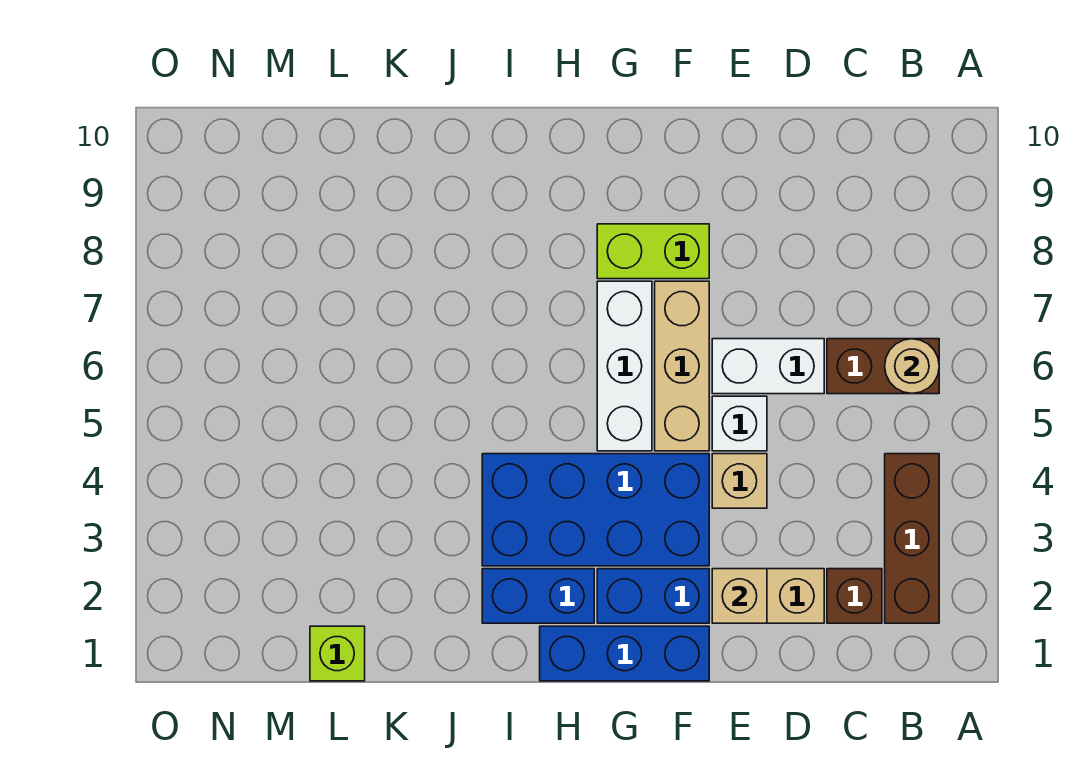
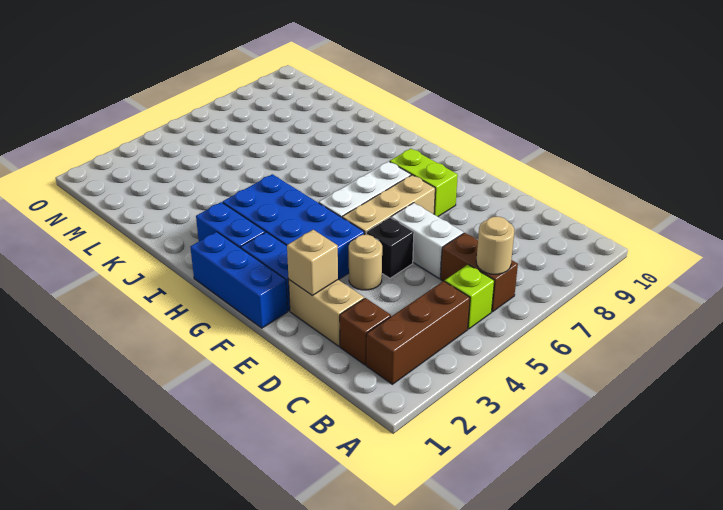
tan 1x1 brick [712,454,767,508] -> tan 1x1 round brick [349,235,382,290]
white 1x1 brick [712,396,767,451] -> black 1x1 brick [367,217,414,278]
lime 1x1 brick [310,626,365,681] -> lime 1x1 brick moved to [445,265,494,329]

